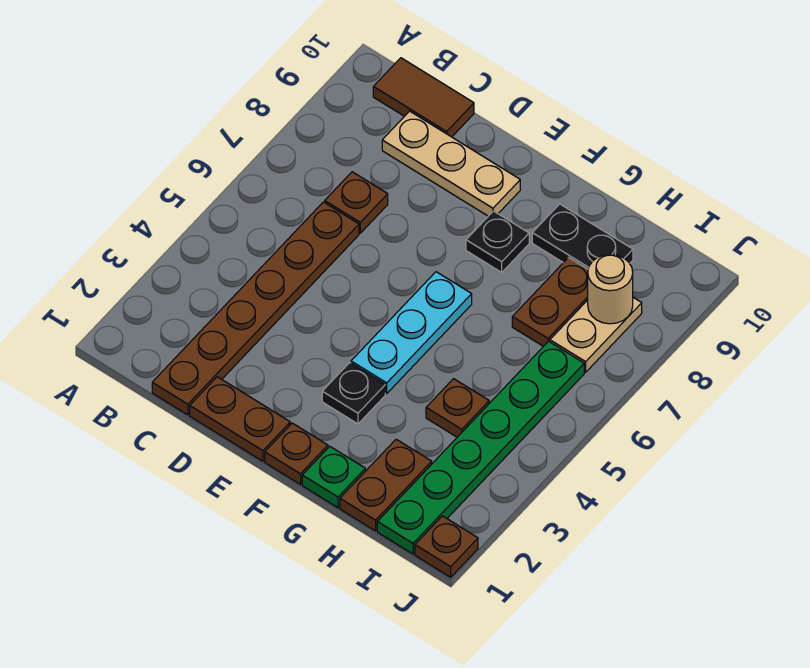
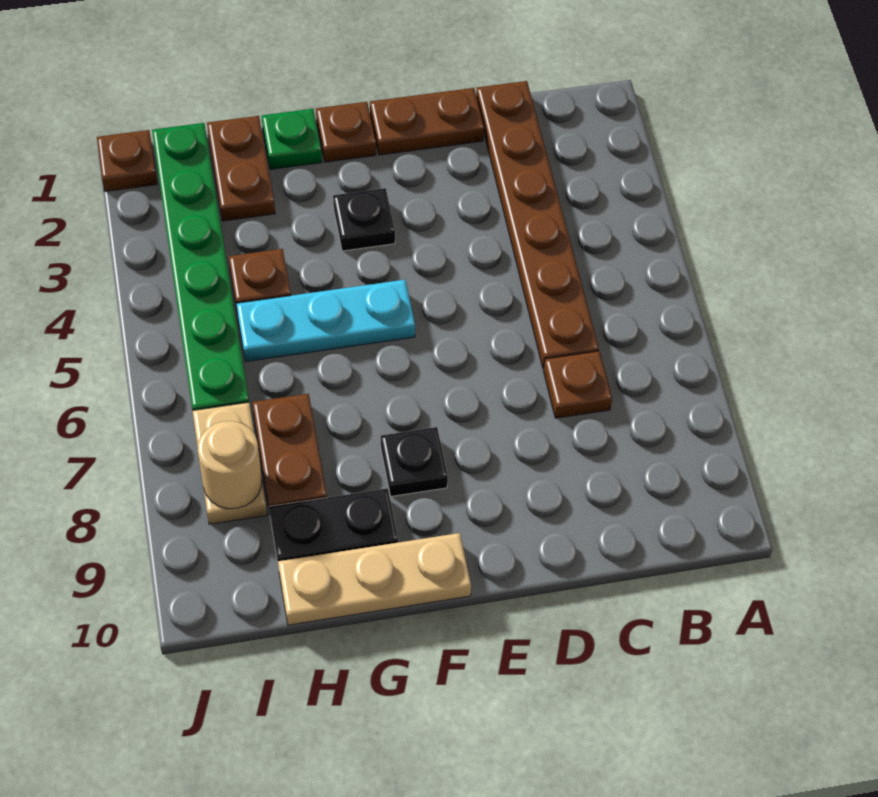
brown 1x2 tile [373,58,474,137] -> none
tan 1x3 plate [382,111,520,216] -> tan 1x3 plate moved to [278,533,471,625]
cyan 1x3 plate [351,272,472,394] -> cyan 1x3 plate turned to [236,280,415,362]

